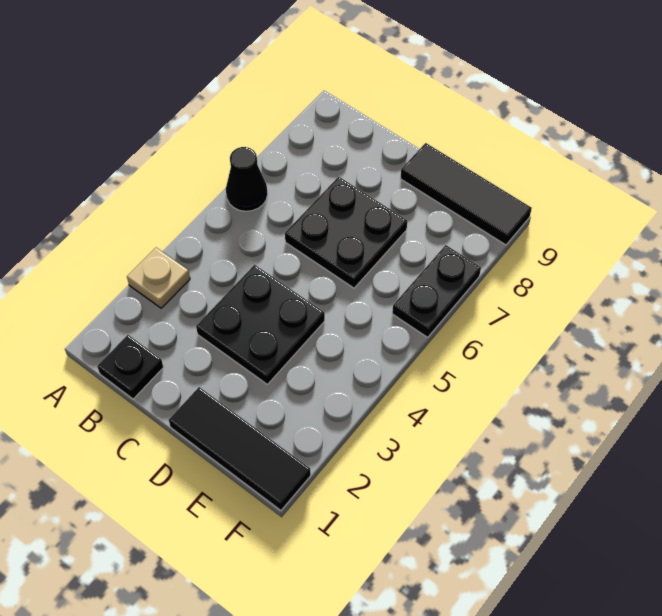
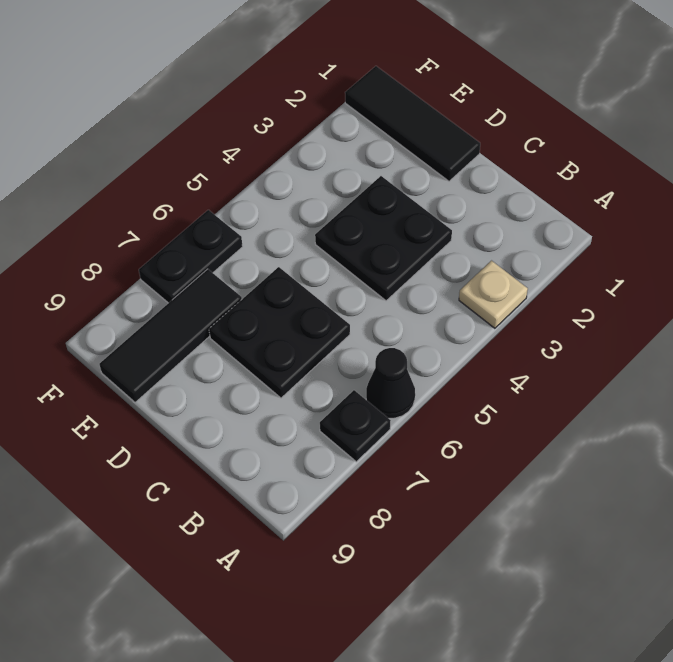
black 1x1 plate [97,335,163,399] -> black 1x1 plate moved to [320,390,391,462]
black 1x3 tile [400,143,532,245] -> black 1x3 tile turned to [99,269,242,402]

